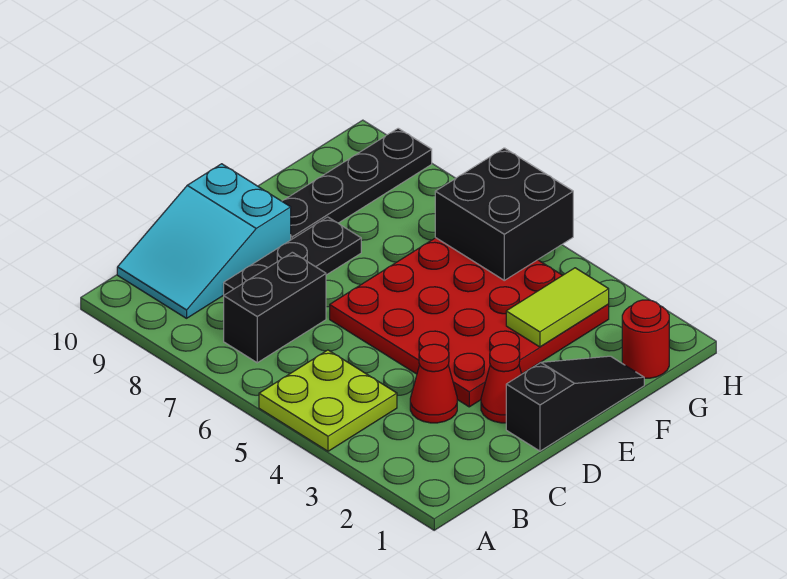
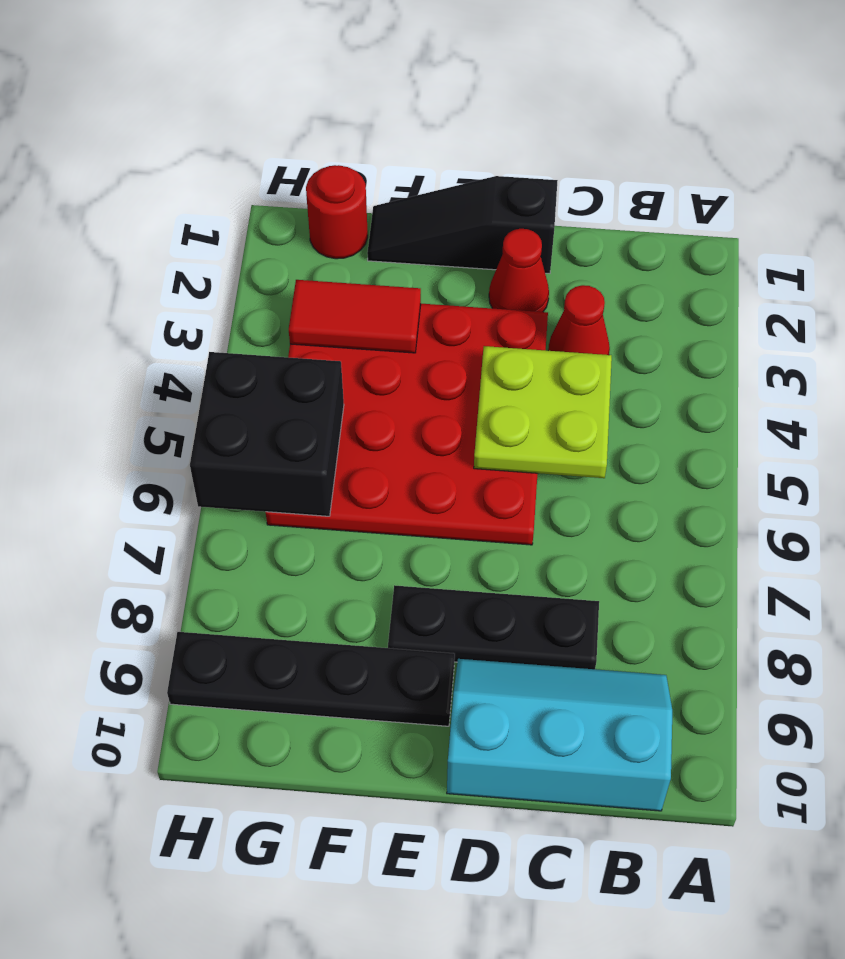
lime 2x2 plate [259,350,397,451] -> lime 2x2 plate moved to [474,346,612,478]
black 1x2 brick [224,252,326,363] -> none
cyan 2x3 slope [117,164,291,318] -> cyan 2x3 slope turned to [447,659,672,811]
lime 1x2 tile [506,268,609,347] -> red 1x2 tile [289,280,421,353]

